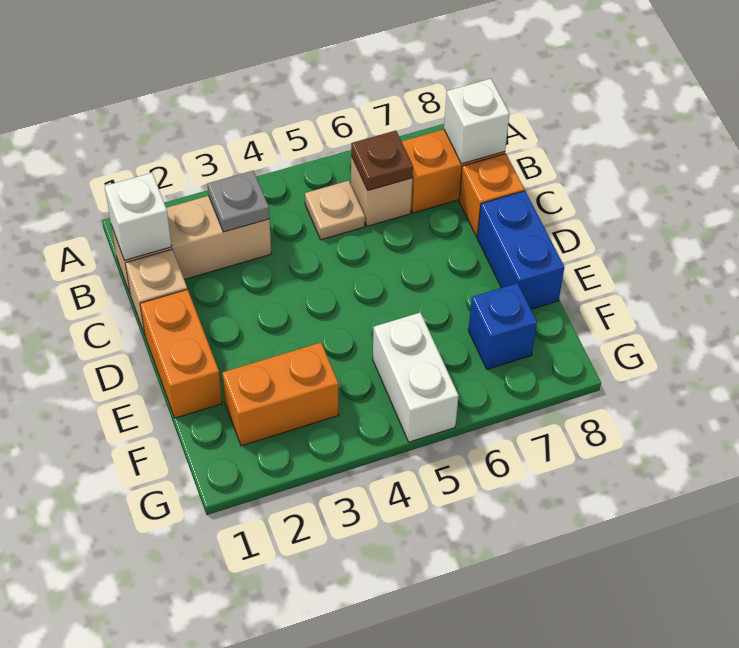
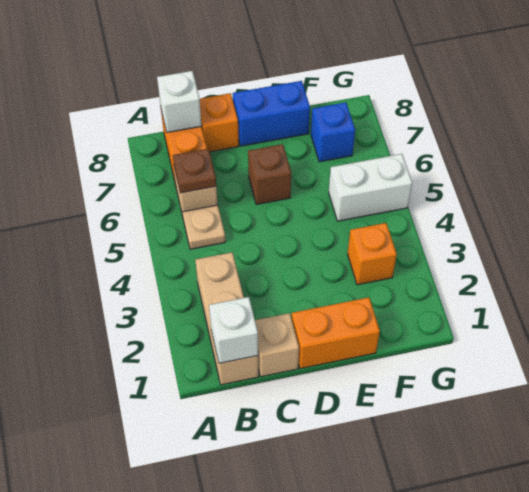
grey 1x1 plate [207,171,270,232] -> none
none -> brown 1x1 brick [248,144,291,205]
orange 1x2 brick [222,343,339,446] -> orange 1x1 brick [348,223,397,285]

